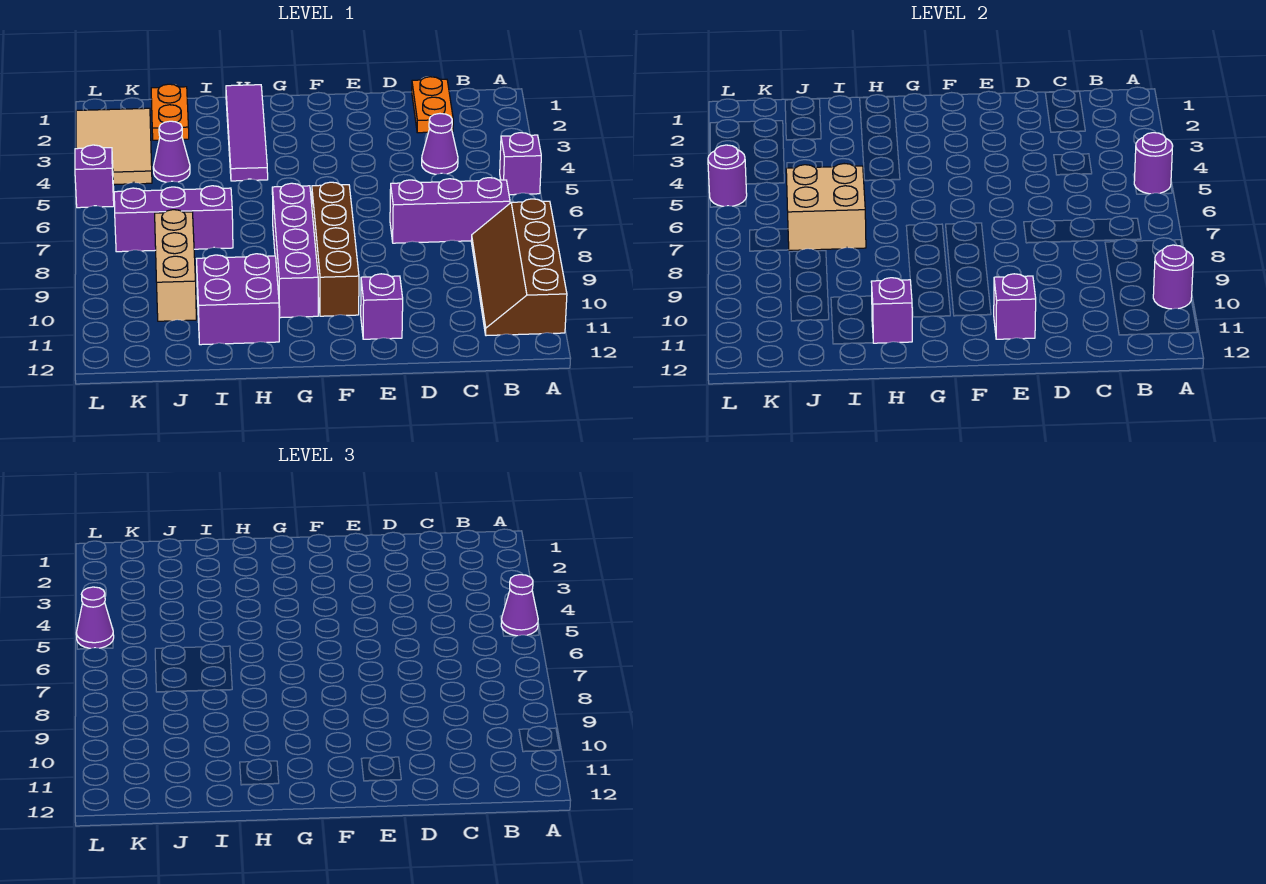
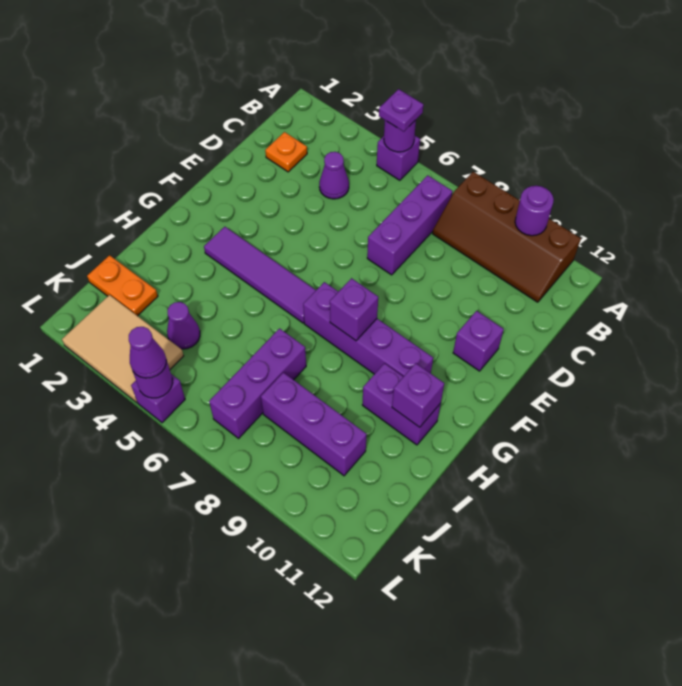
purple 1x1 cone [501,575,538,636] -> purple 1x1 plate [379,89,423,131]
orange 1x2 plate [412,77,453,133] -> orange 1x1 plate [265,132,307,172]
purple 1x1 brick [994,274,1036,339] -> purple 1x1 brick moved to [330,278,378,341]
brown 1x4 brick [312,182,359,316] -> none
purple 1x4 tile [226,85,268,181] -> purple 1x4 tile moved to [204,227,316,323]
purple 2x2 brick [197,254,279,345] -> purple 1x2 brick [362,363,441,445]
tan 2x2 brick [786,164,866,250] -> none
tan 1x3 brick [155,210,196,321] -> purple 1x3 brick [261,372,367,476]

